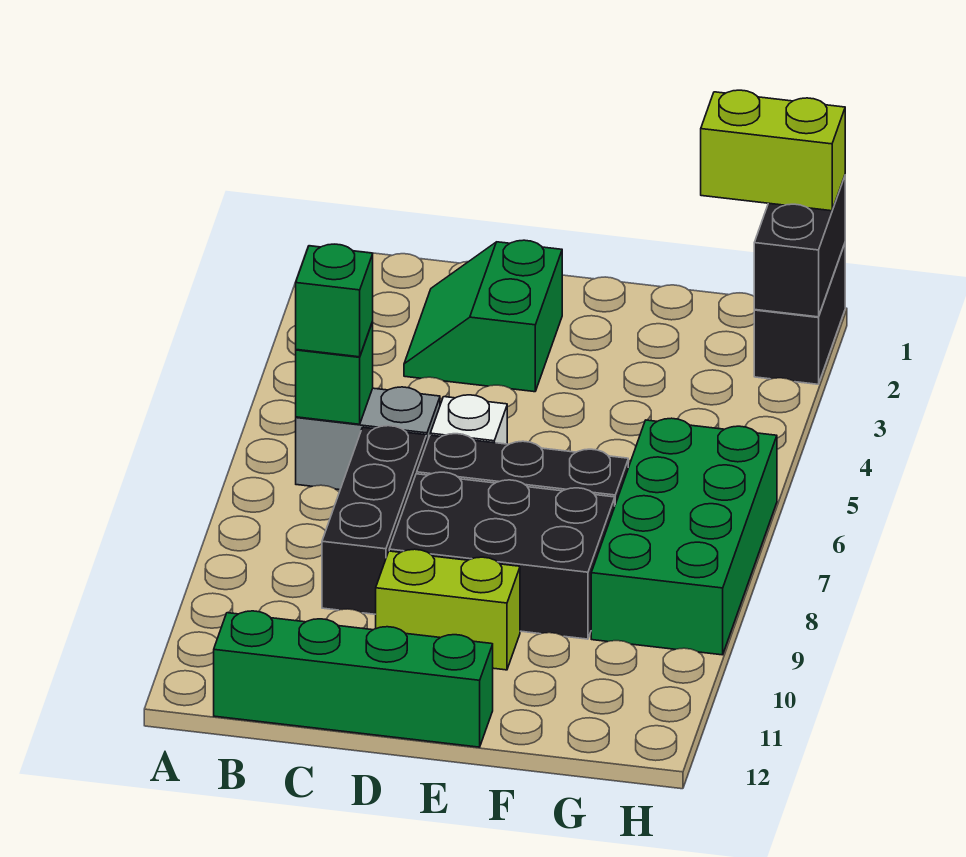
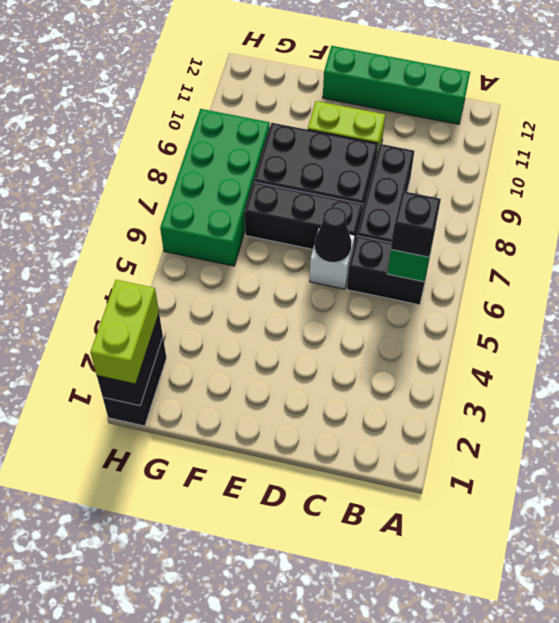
grey 1x2 brick [296,387,440,490] -> black 1x2 brick [347,236,430,305]
green 1x1 brick [296,244,373,357] -> black 1x1 brick [391,191,441,257]
green 2x2 slope [404,240,562,392] -> none
none -> black 1x1 cone [314,207,352,262]
lime 1x2 brick [701,90,845,211] -> lime 1x2 brick turned to [90,280,159,384]

